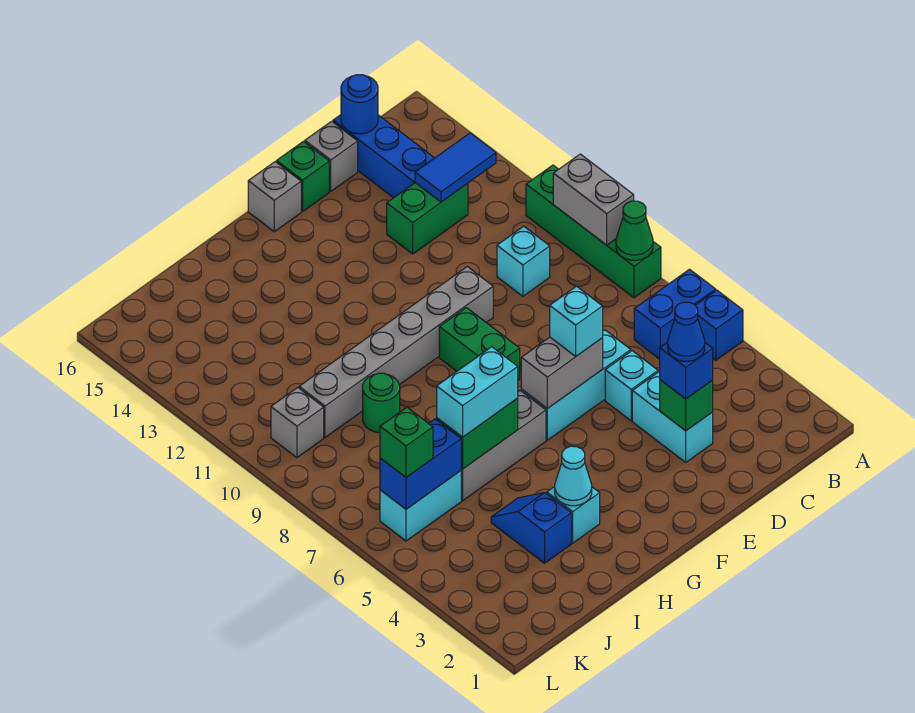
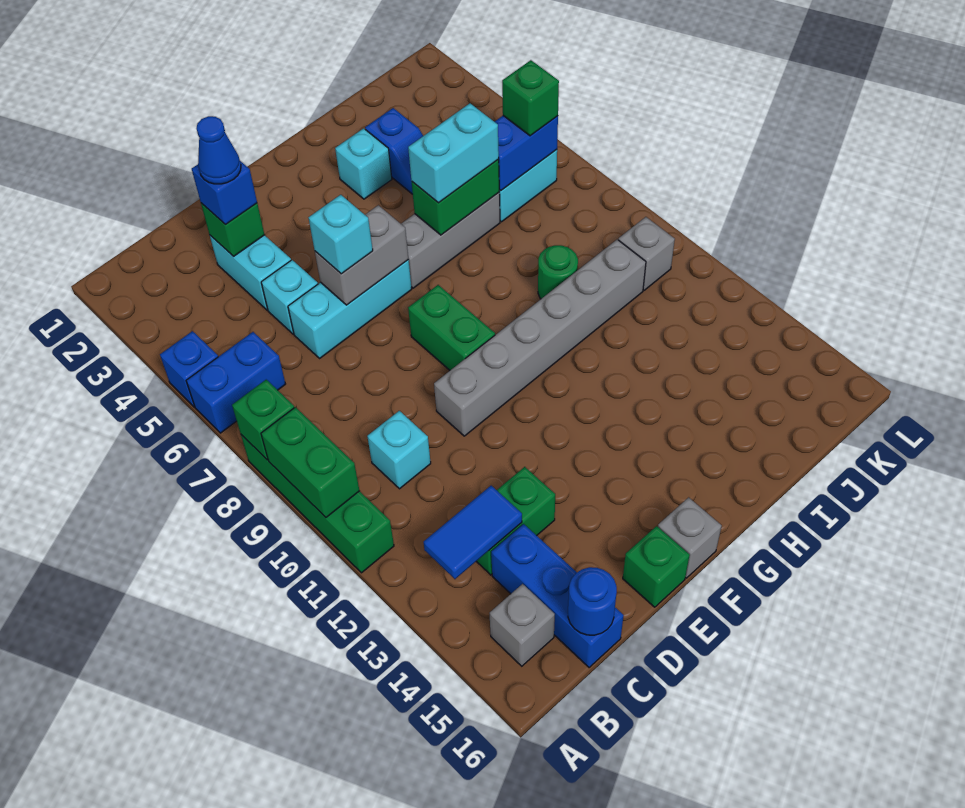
green 1x1 cone [616,201,653,260] -> green 1x1 brick [232,380,294,460]
grey 1x2 brick [553,154,634,245] -> green 1x2 brick [261,407,359,517]
grey 1x1 brick [305,121,358,191] -> grey 1x1 brick moved to [489,584,555,666]
cyan 1x1 cone [555,446,592,506] -> none

